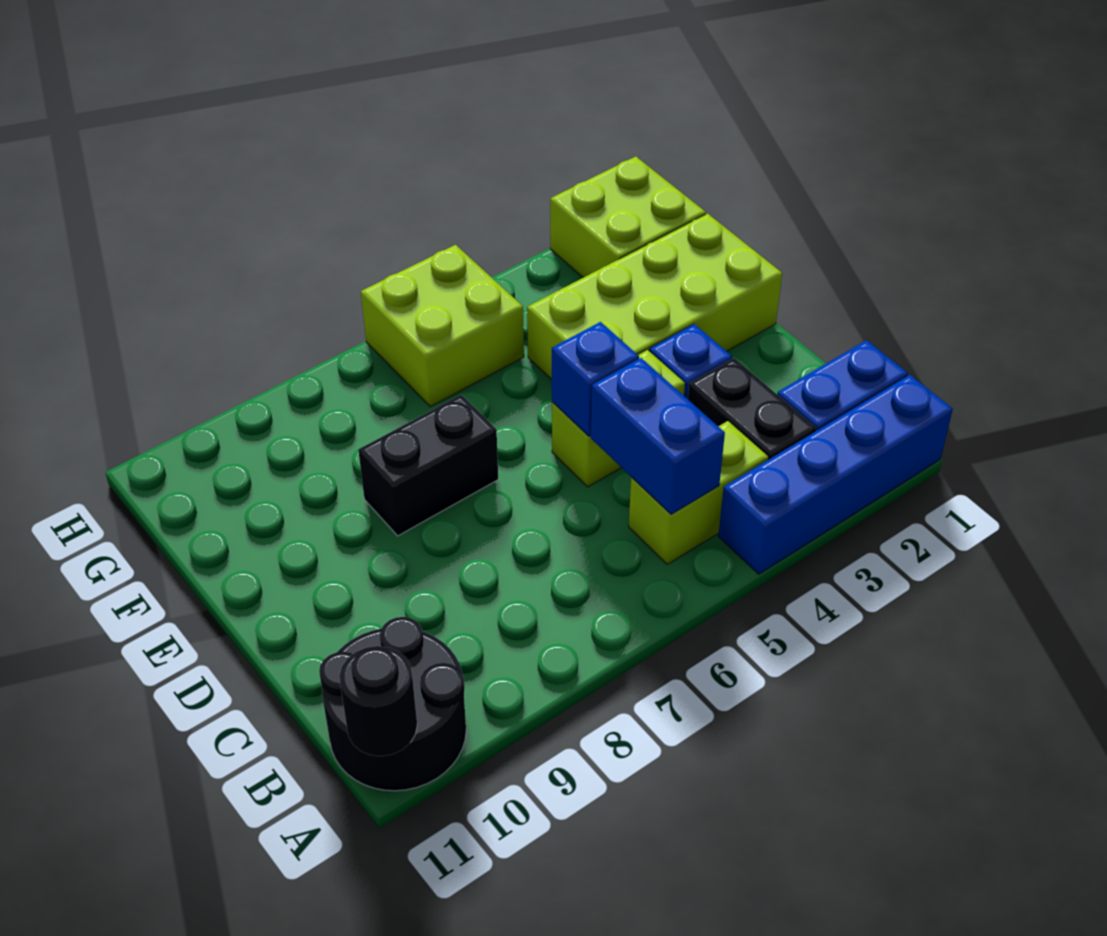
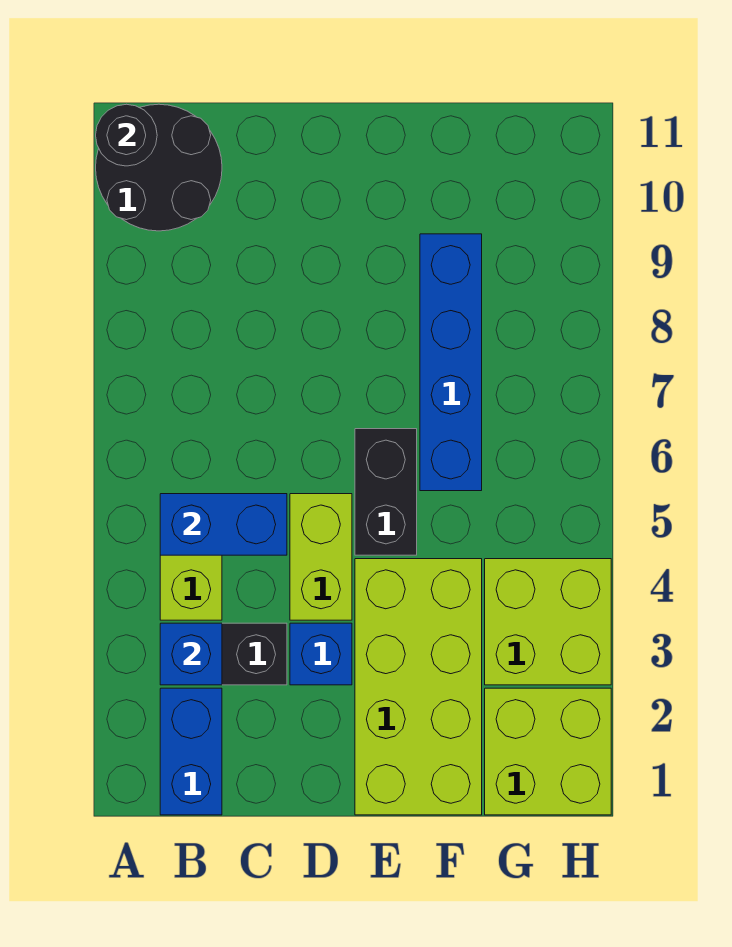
blue 1x4 brick [718,375,953,574] -> blue 1x4 brick moved to [420,234,482,491]
blue 1x1 brick [552,322,639,436] -> blue 1x1 brick moved to [160,623,222,685]
black 1x2 brick [358,395,498,536] -> black 1x2 brick moved to [355,429,417,555]
lime 2x2 brick [361,245,524,407] -> lime 2x2 brick moved to [485,559,611,685]

